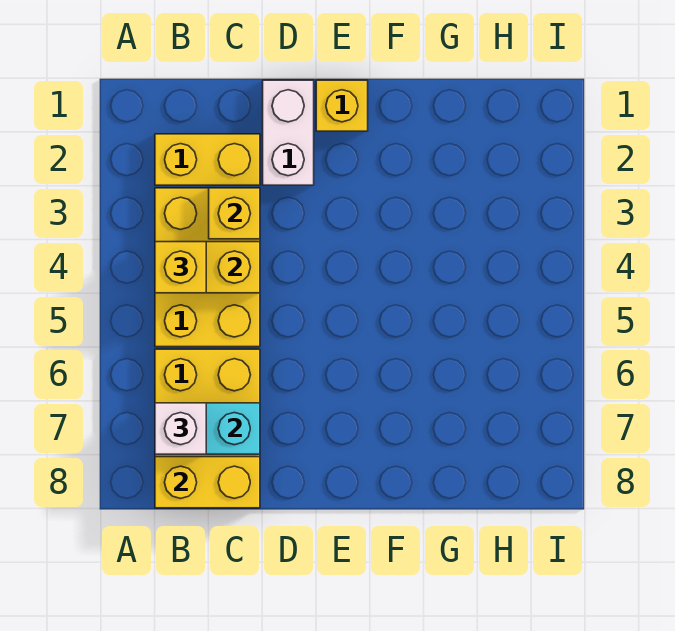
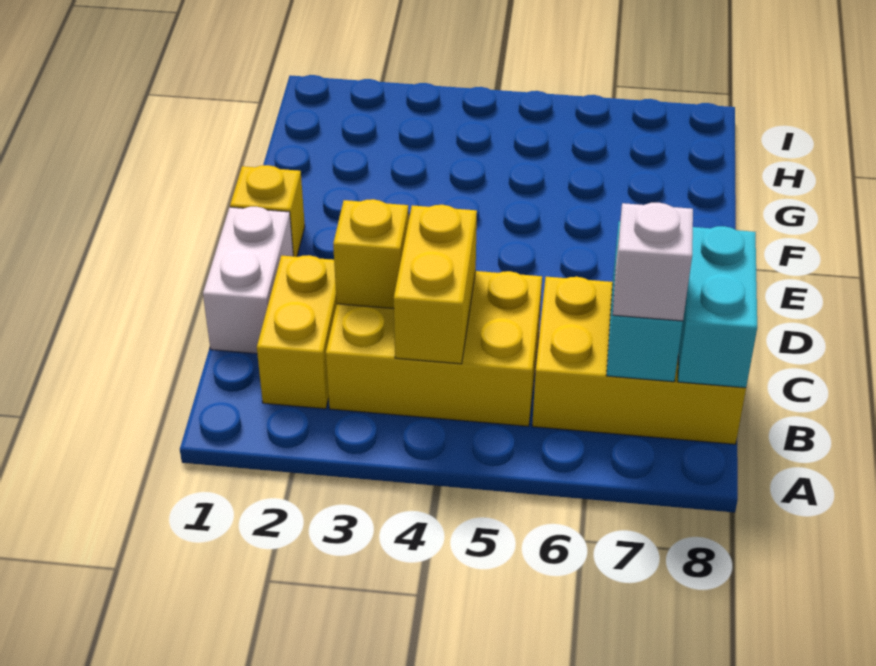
yellow 1x1 brick [155,242,206,293] -> none
yellow 1x2 brick [155,457,260,508] -> cyan 1x2 brick [678,226,757,388]
white 1x2 brick [263,80,314,185] -> white 1x2 brick turned to [203,207,293,354]

